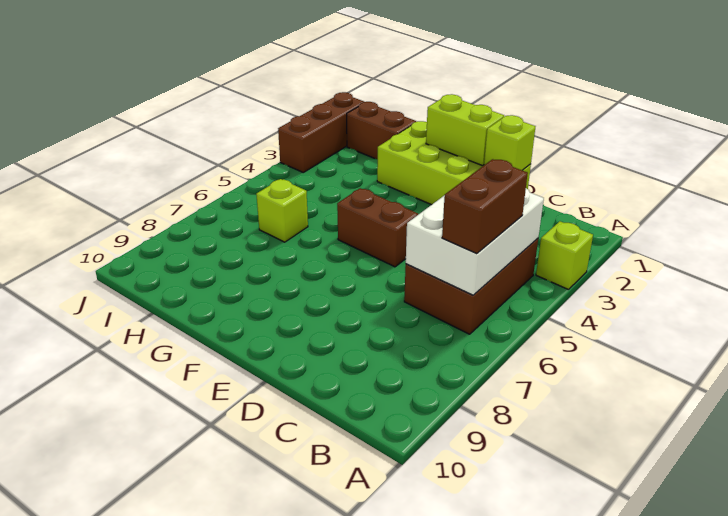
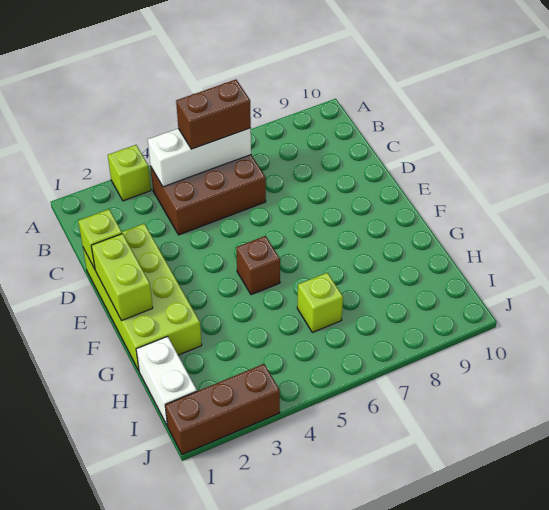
white 2x3 brick [406,188,544,295] -> white 1x3 brick [148,128,251,187]
brown 1x2 brick [337,188,418,267] -> brown 1x1 brick [236,236,280,295]
brown 1x2 brick [347,102,416,159] -> white 1x2 brick [136,336,197,426]

